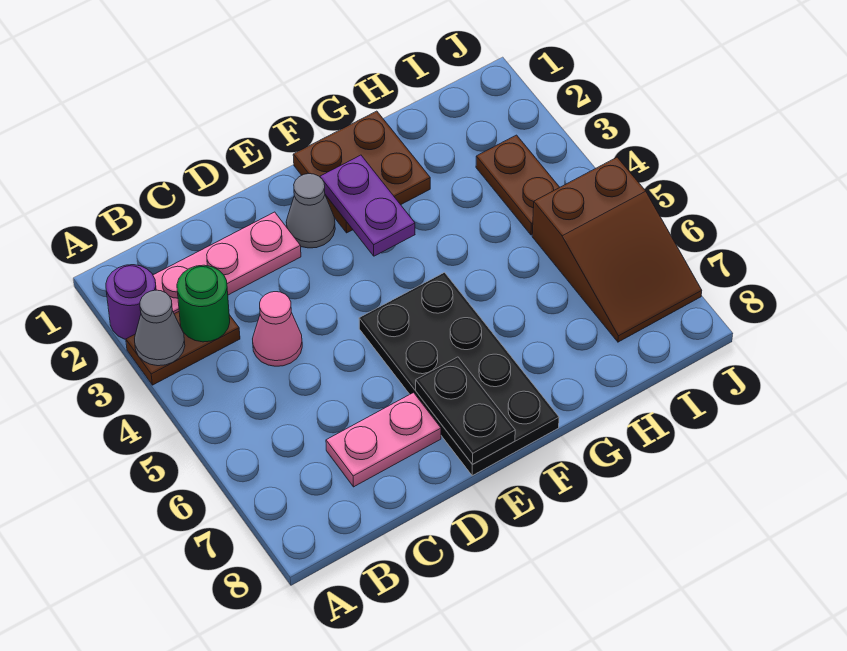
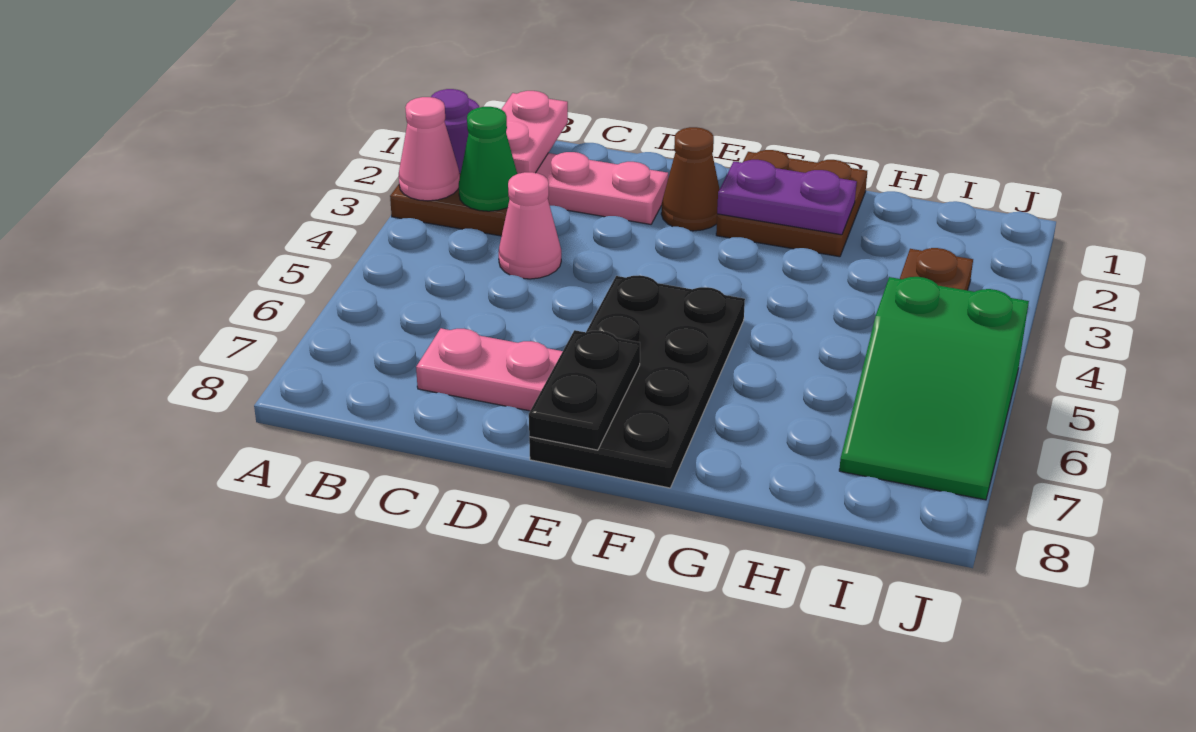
grey 1x1 cone [135,290,185,366] -> pink 1x1 cone [399,97,460,201]
none -> pink 1x2 plate [501,91,568,174]
green 1x1 round brick [177,265,230,342] -> green 1x1 cone [459,107,517,211]
grey 1x1 cone [286,174,335,248] -> brown 1x1 cone [661,127,720,231]
purple 1x2 plate [320,155,415,256] -> purple 1x2 plate turned to [717,160,857,235]
brown 2x3 slope [532,157,702,342] -> green 2x3 slope [839,277,1029,500]

